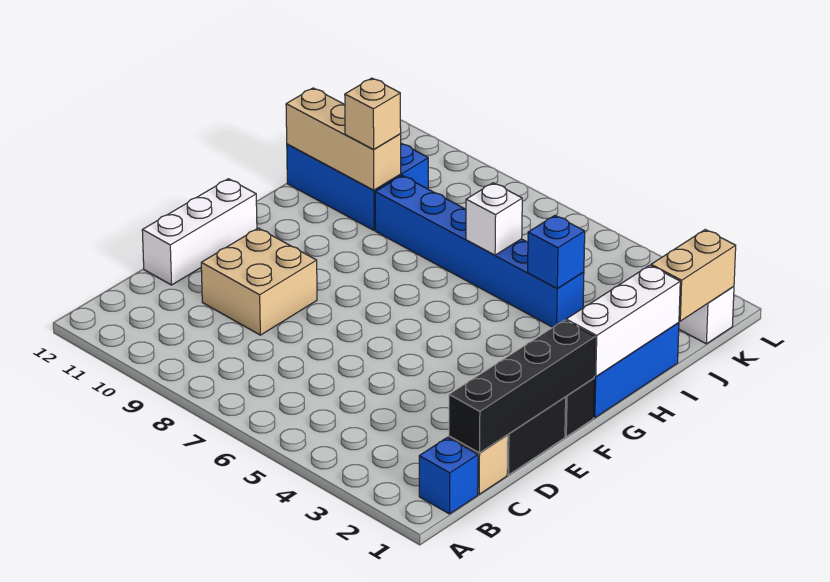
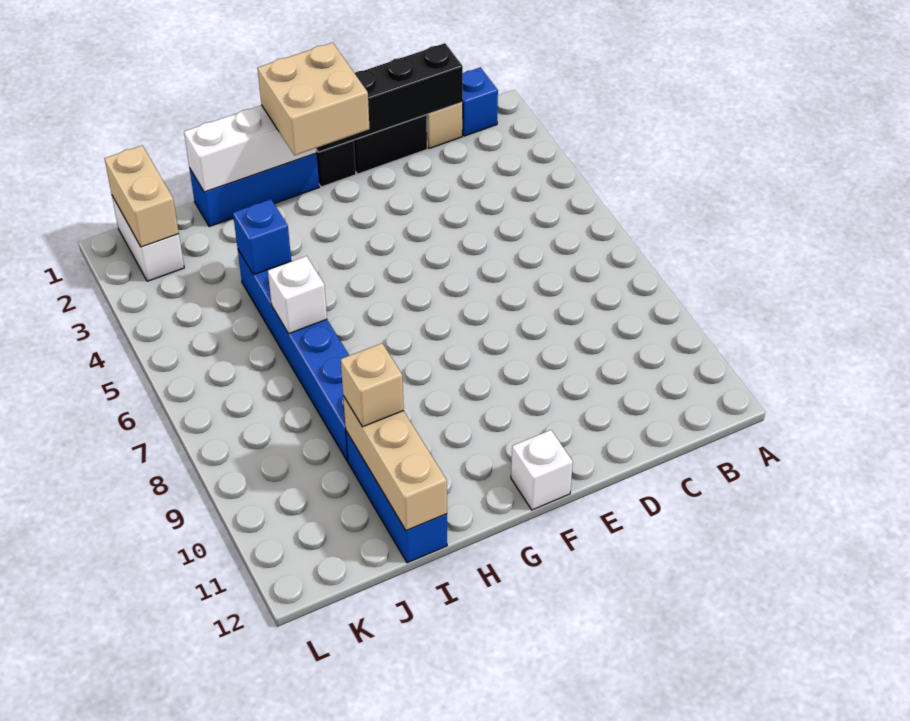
tan 2x2 brick [201,228,317,335] -> tan 2x2 brick moved to [258,43,370,155]
white 1x3 brick [142,179,257,285] -> white 1x1 brick [511,430,573,510]
blue 2x3 brick [287,143,428,230] -> blue 1x3 brick [346,431,447,563]
tan 1x2 brick [651,230,736,321] -> tan 1x2 brick turned to [104,146,179,247]

